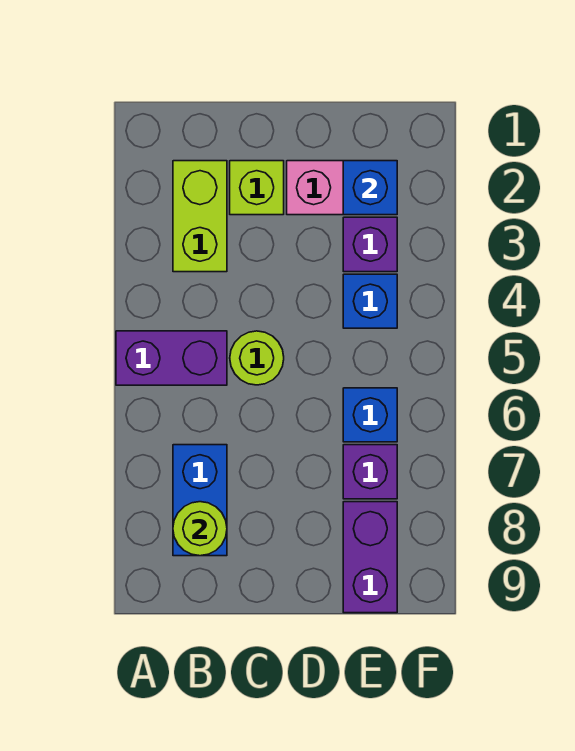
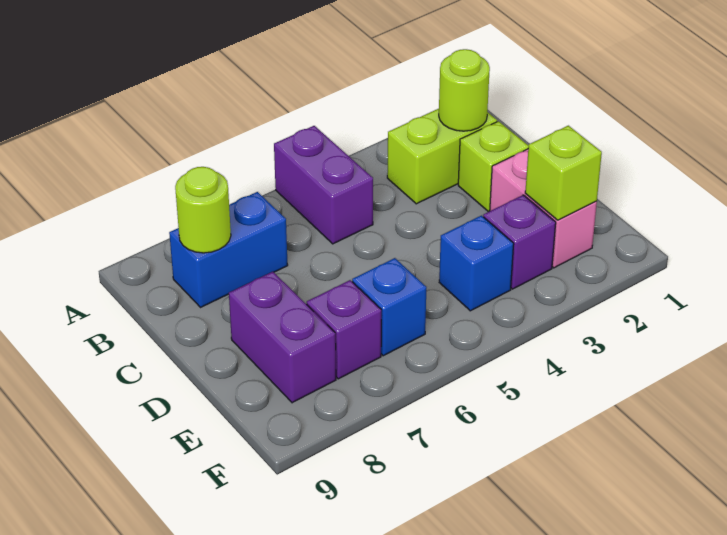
lime 1x1 round brick [230,331,284,385] -> lime 1x1 round brick moved to [439,49,490,131]
blue 1x1 brick [343,161,397,215] -> lime 1x1 brick [525,126,602,220]
purple 1x2 brick [343,502,397,613] -> purple 1x2 brick turned to [229,272,336,403]

